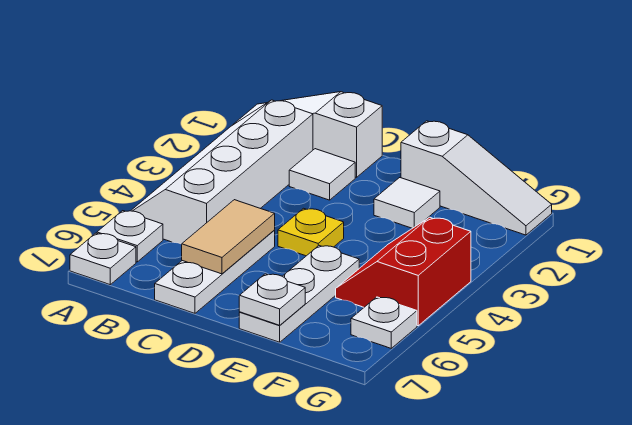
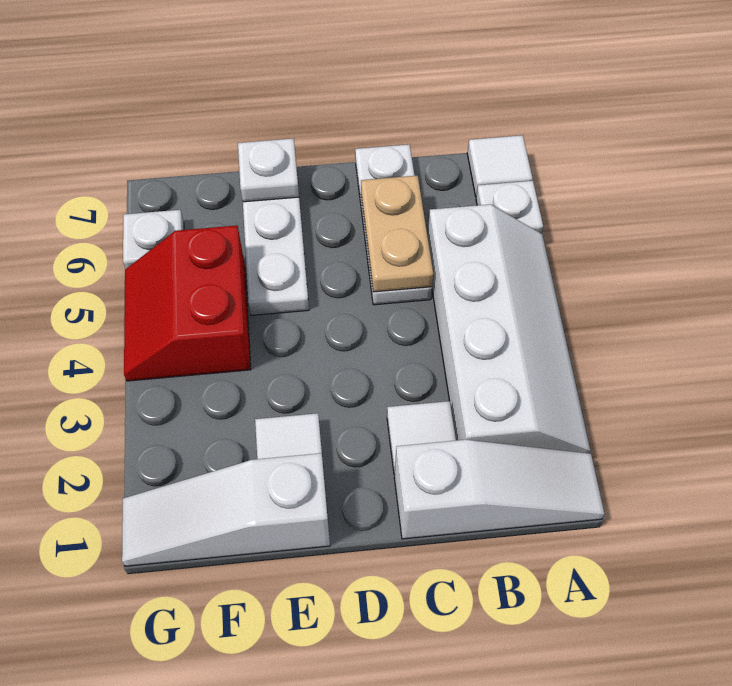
white 1x1 plate [70,233,136,285] -> white 1x1 tile [467,135,533,196]
tan 1x2 tile [182,200,275,274] -> tan 1x2 plate [361,176,433,292]
yellow 1x1 plate [278,208,344,256] -> none
red 2x2 slope [336,217,471,326] -> red 2x2 slope turned to [124,226,251,381]

